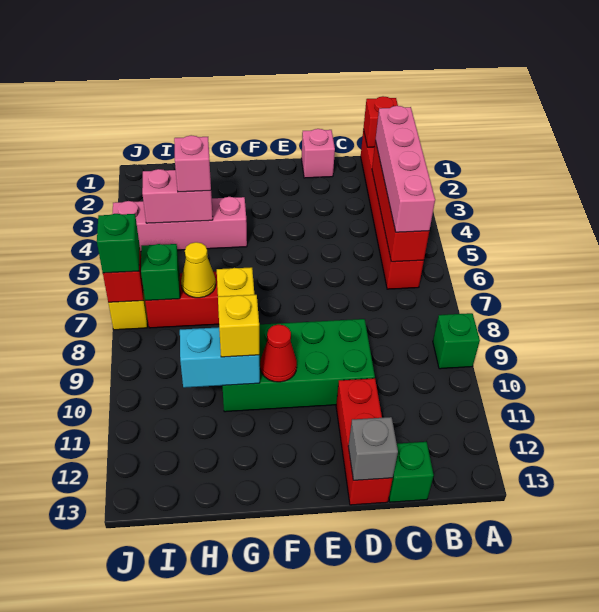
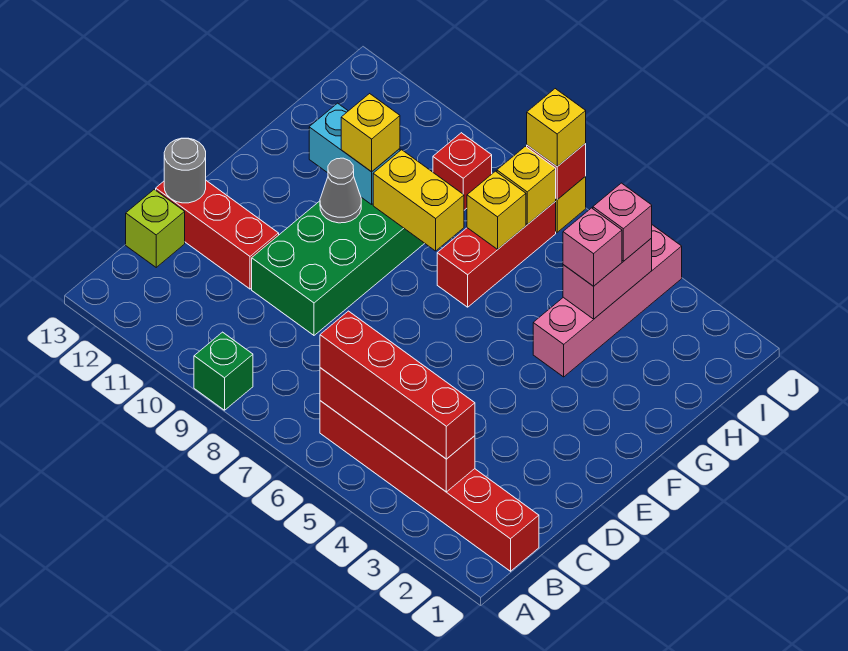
red 1x1 brick [364,96,398,147] -> red 1x1 brick moved to [433,133,492,210]
pink 1x4 brick [375,106,435,232] -> red 1x4 brick [320,311,475,459]
green 1x1 brick [389,442,434,502] -> lime 1x1 brick [126,189,185,267]
pink 1x1 brick [301,129,335,178] -> pink 1x1 brick moved to [593,183,652,261]
grey 1x1 brick [348,417,398,480] -> grey 1x1 round brick [164,138,206,203]
red 1x1 cone [260,324,297,382] -> grey 1x1 cone [320,158,361,223]
cyan 1x2 brick [180,327,260,388] -> cyan 1x2 brick turned to [309,103,400,204]
yellow 1x1 cone [181,242,216,298] -> yellow 1x1 brick [467,171,526,249]
green 1x1 brick [141,244,180,301] -> yellow 1x1 brick [497,146,556,225]
green 1x1 brick [97,214,140,273] -> yellow 1x1 brick [527,89,586,167]

